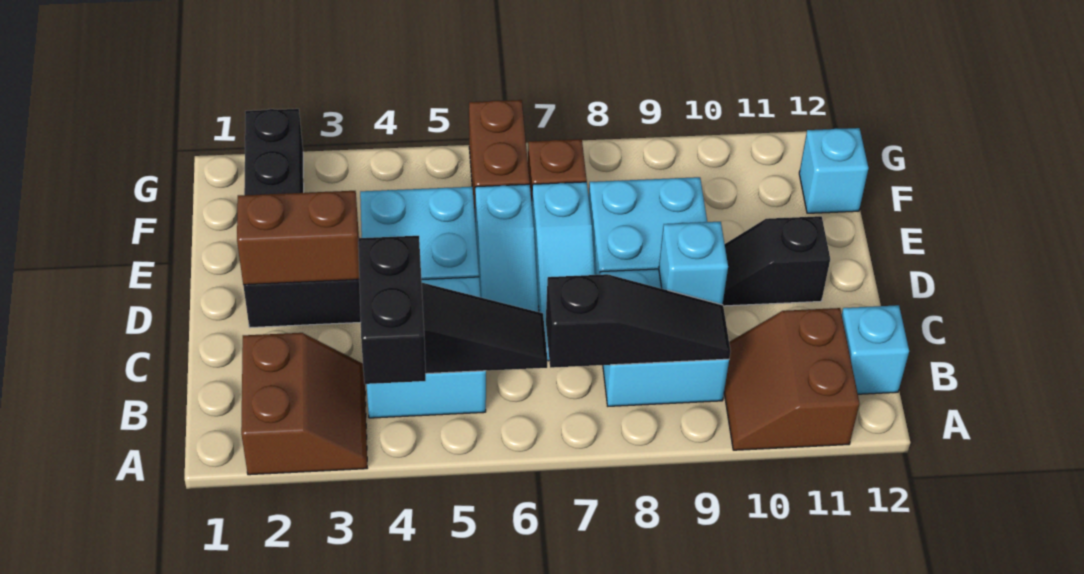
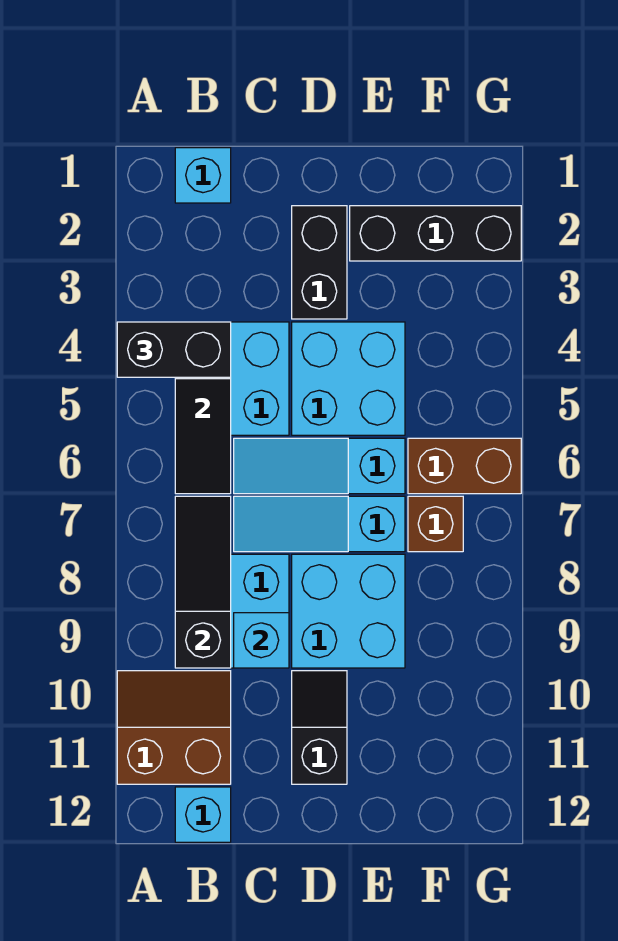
brown 2x2 slope [241,333,367,475] -> none
black 1x3 slope [546,274,731,368] -> black 1x3 slope turned to [175,496,231,668]
brown 1x2 brick [237,191,359,285] -> none
cyan 1x1 brick [799,128,869,213] -> cyan 1x1 brick moved to [175,148,231,203]

